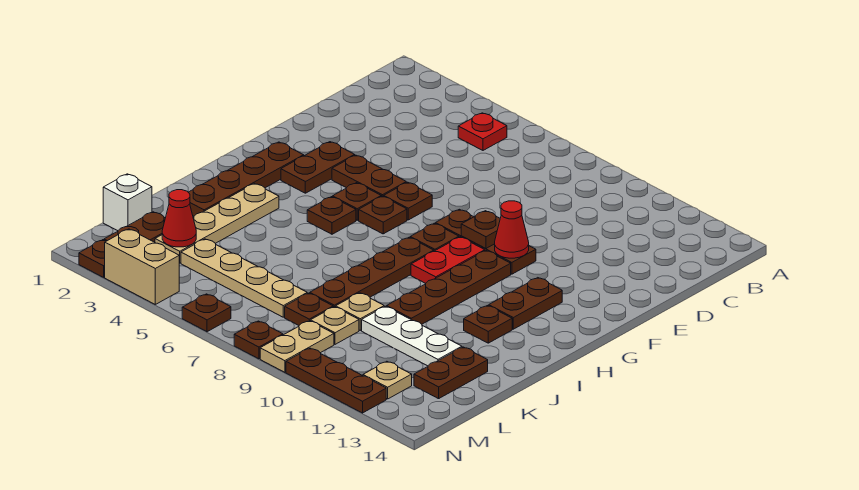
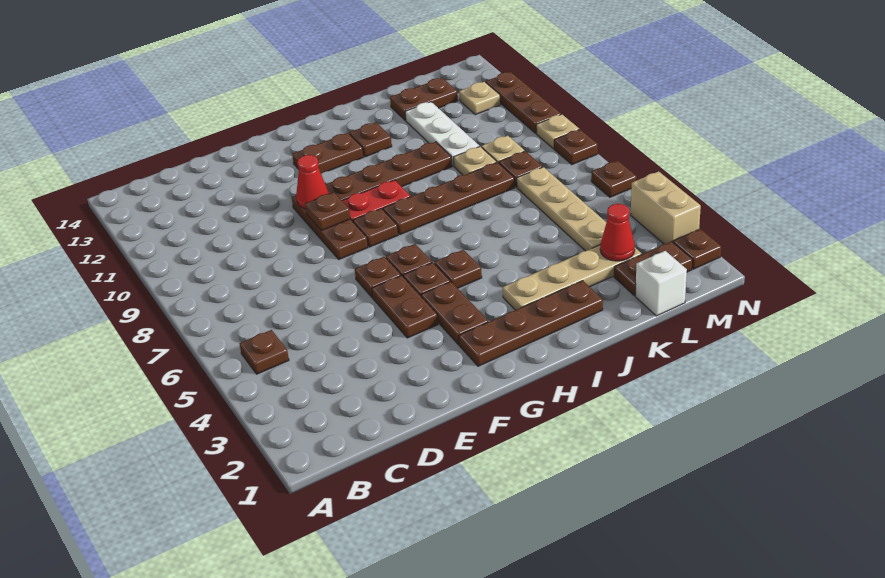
red 1x1 plate [458,113,507,150] -> brown 1x1 plate [240,330,289,374]
brown 1x2 plate [281,142,355,193] -> brown 1x2 plate turned to [421,282,488,345]
tan 1x2 plate [260,321,334,372] -> tan 1x1 plate [536,114,579,149]

